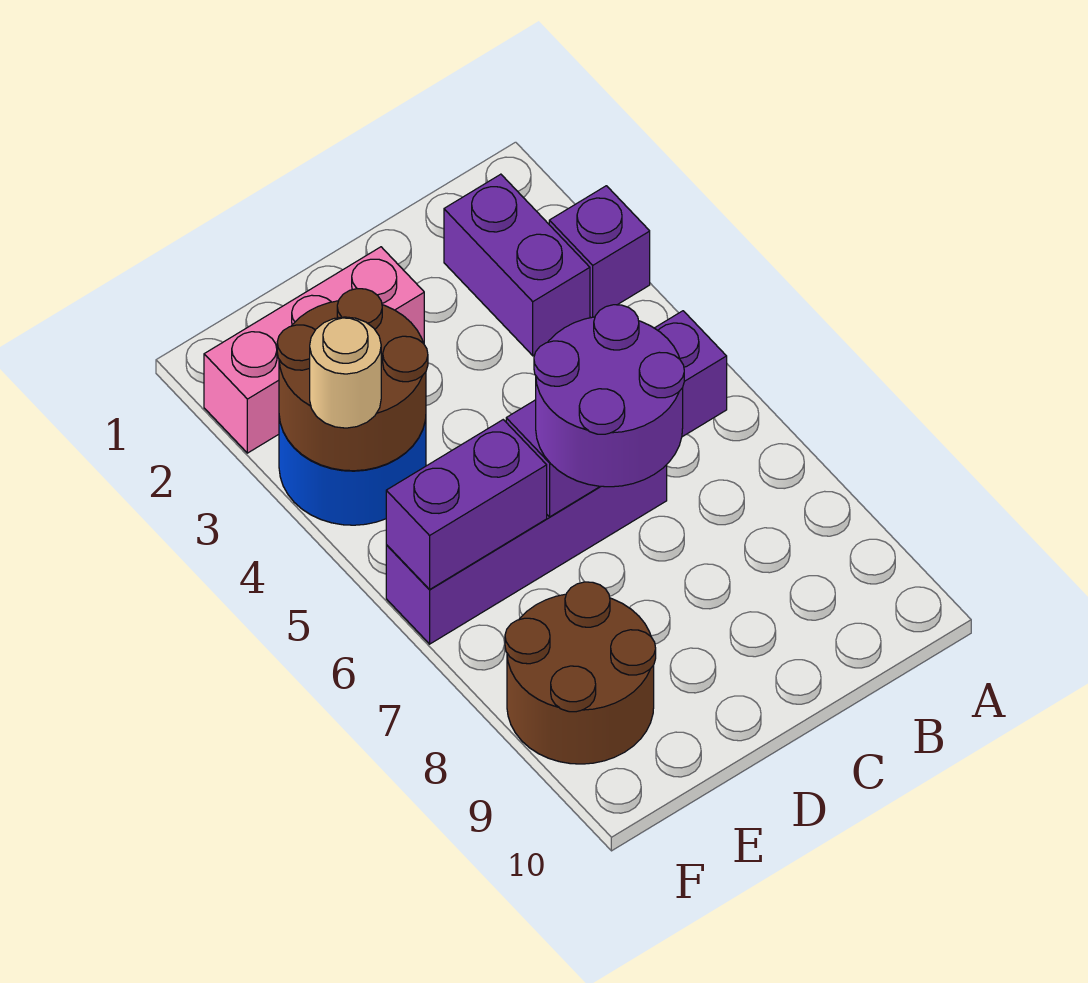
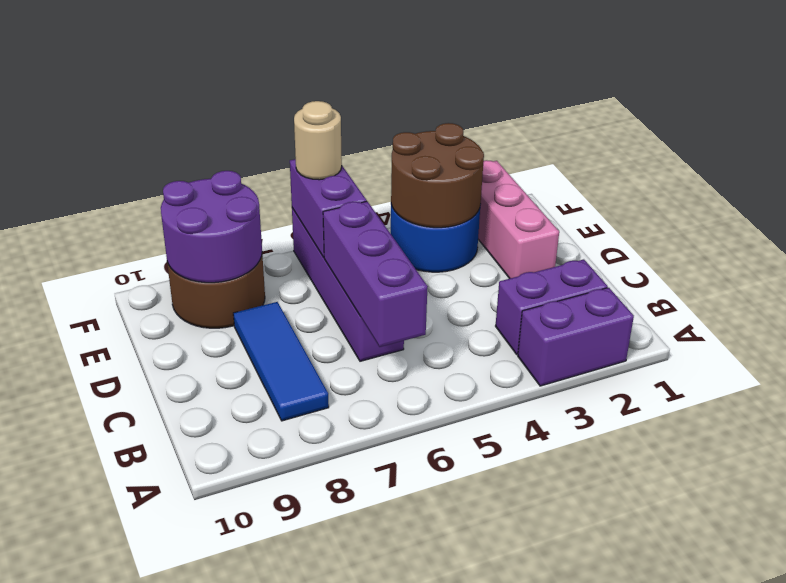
purple 1x1 brick [549,186,650,318] -> purple 1x2 brick [518,288,634,386]
none -> blue 1x3 tile [233,302,329,421]
purple 2x2 round brick [534,305,684,487] -> purple 2x2 round brick moved to [161,171,262,283]
tan 1x1 round brick [310,317,381,428] -> tan 1x1 round brick moved to [294,101,342,180]

